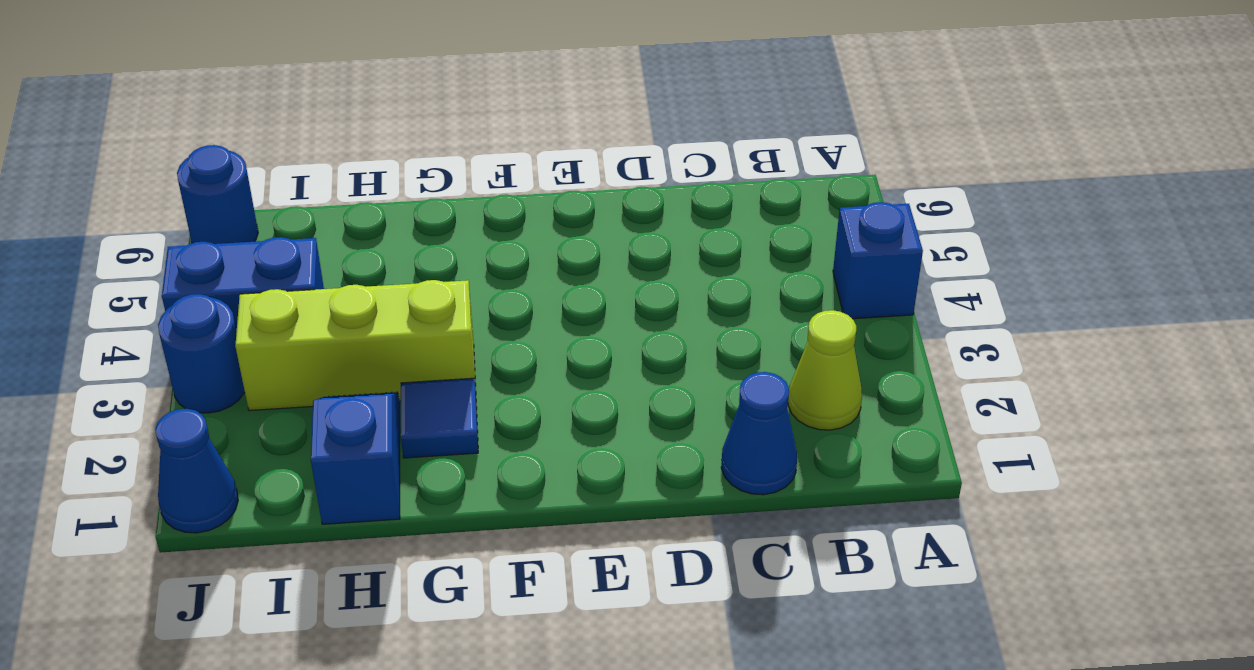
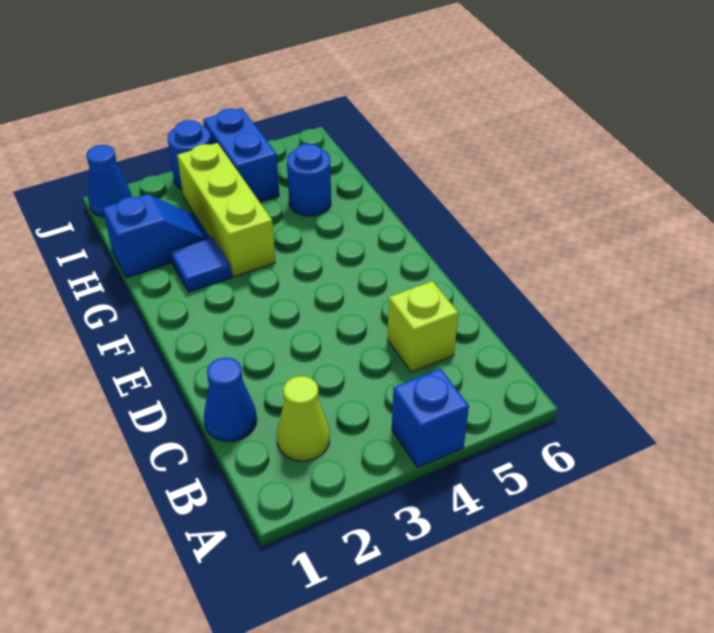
none -> lime 1x1 brick [388,281,458,372]
blue 1x1 round brick [177,145,258,244] -> blue 1x1 round brick moved to [287,144,331,216]

